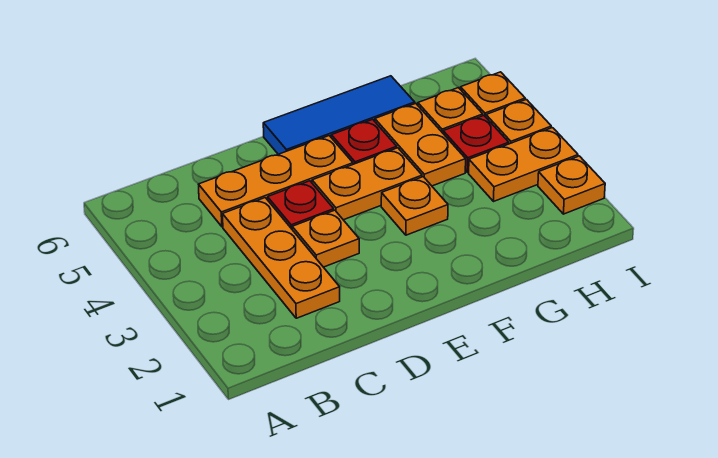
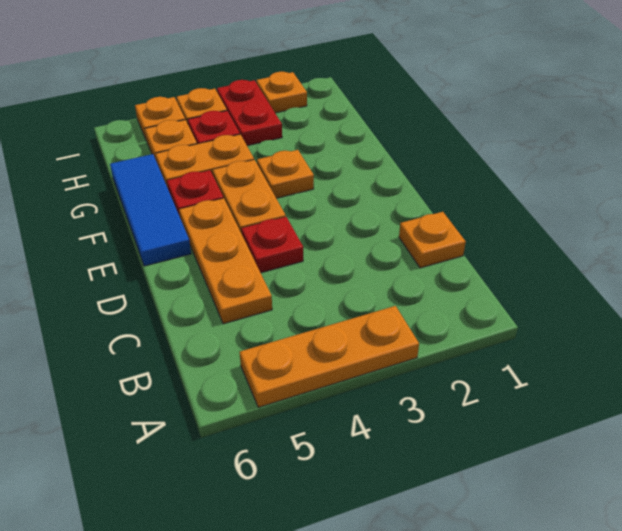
orange 1x3 plate [223,198,340,318] -> orange 1x3 plate moved to [240,306,419,407]
orange 1x1 plate [292,210,359,267] -> orange 1x1 plate moved to [399,212,466,268]
orange 1x2 plate [469,128,578,201] -> red 1x2 plate [217,80,282,146]

